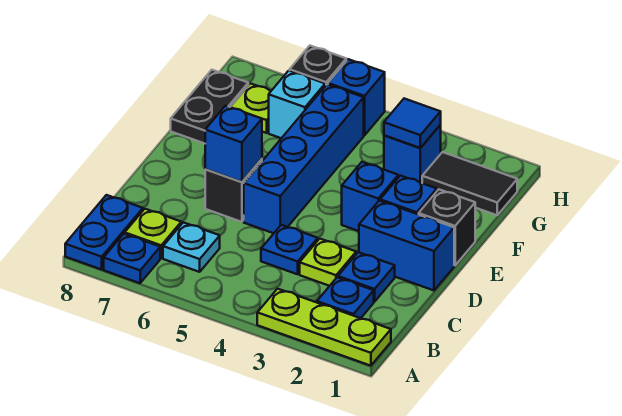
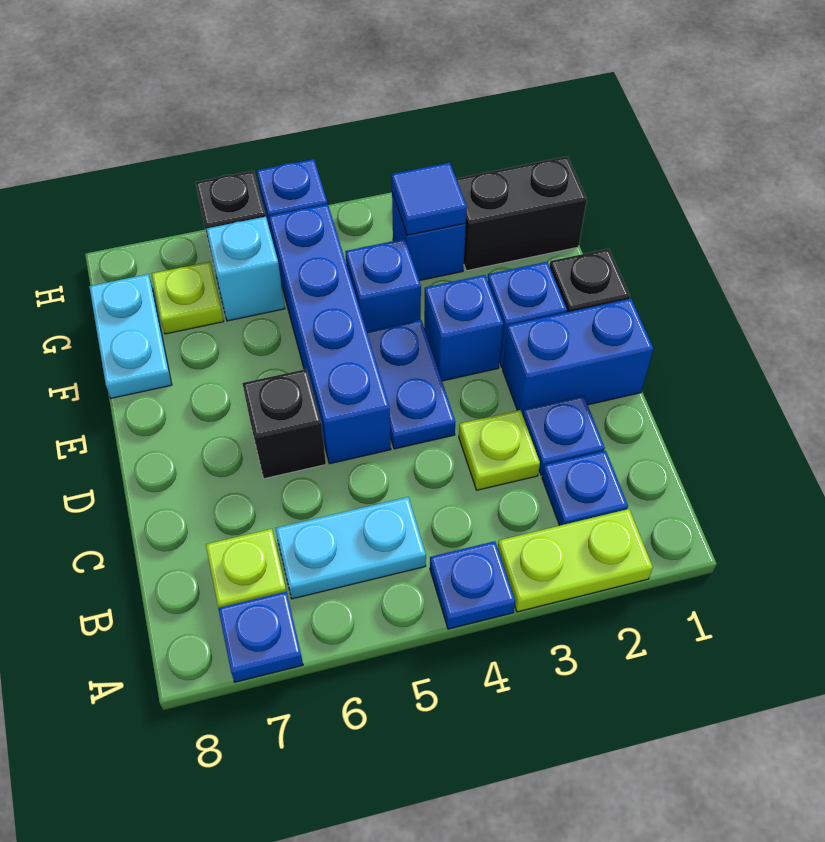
lime 1x3 plate [257,289,391,366] -> lime 1x2 plate [498,509,653,612]
blue 1x2 plate [65,195,143,270] -> blue 1x2 plate moved to [367,320,455,449]
cyan 1x1 plate [163,222,220,272] -> cyan 1x2 plate [275,497,426,599]
blue 1x1 plate [261,225,318,274] -> blue 1x1 plate moved to [430,541,515,629]
blue 1x1 brick [205,106,262,182] -> blue 1x1 brick moved to [345,239,421,331]
black 1x2 plate [171,70,248,144] -> cyan 1x2 plate [89,274,172,398]
black 1x2 tile [422,152,517,215] -> black 1x2 brick [456,156,587,271]

